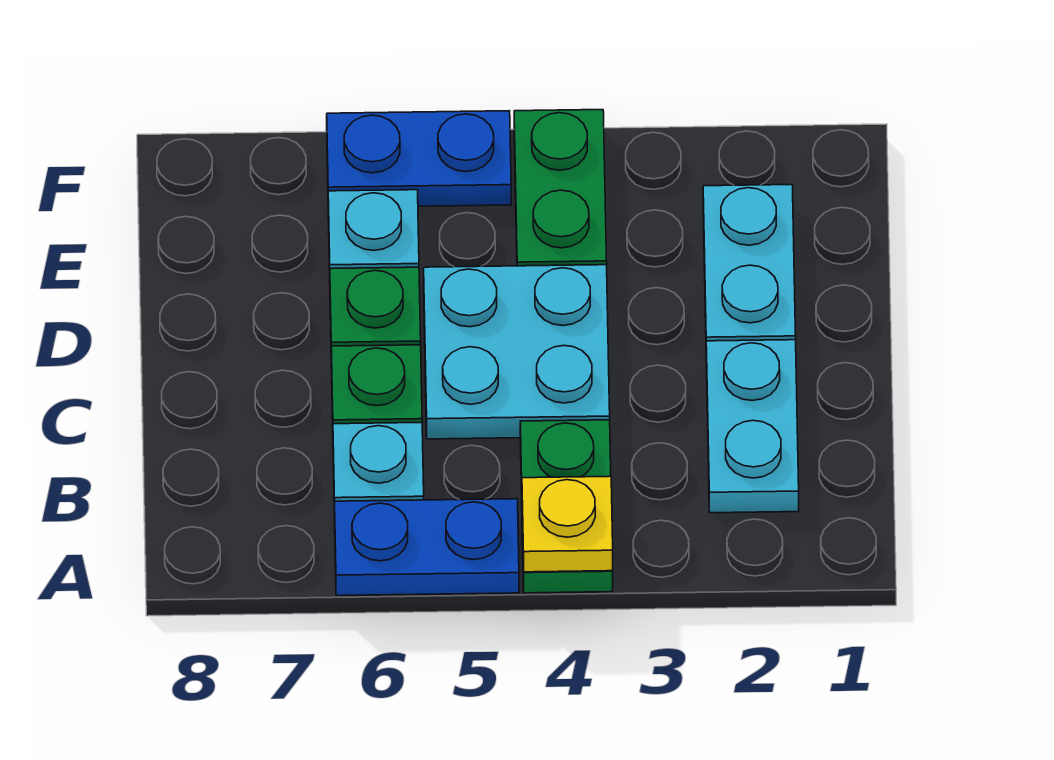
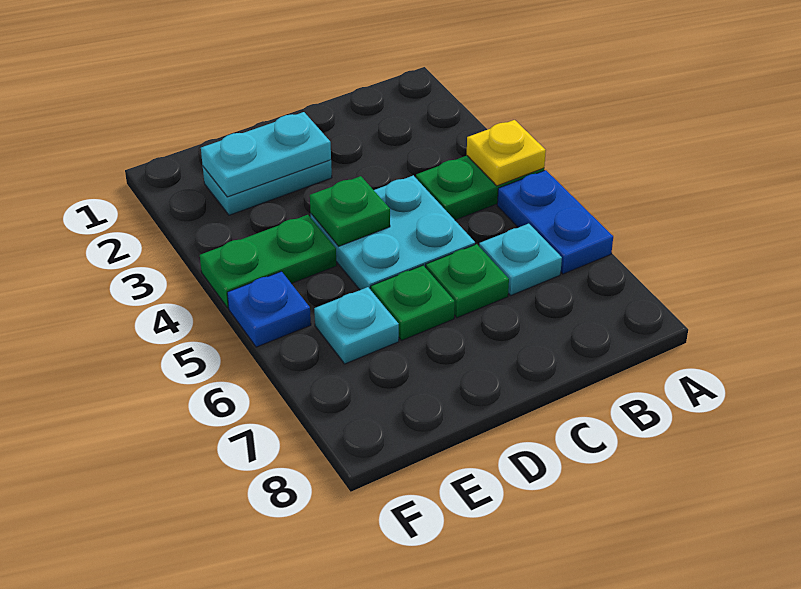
cyan 1x2 plate [706,340,799,513] -> cyan 1x2 plate moved to [201,112,331,197]
none -> green 1x1 plate [310,176,390,246]
blue 1x2 plate [327,111,511,206] -> blue 1x1 plate [227,271,311,347]

